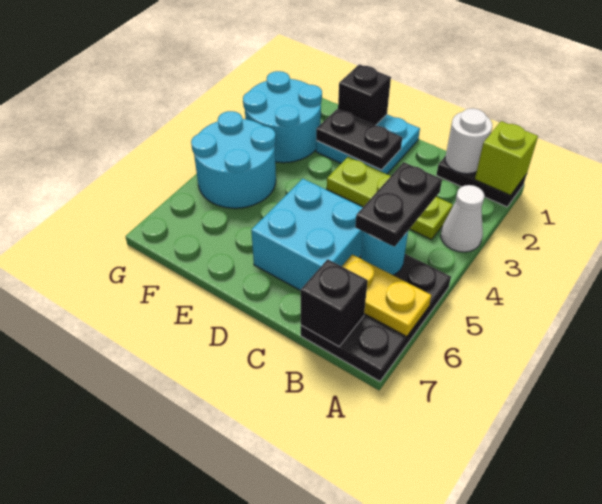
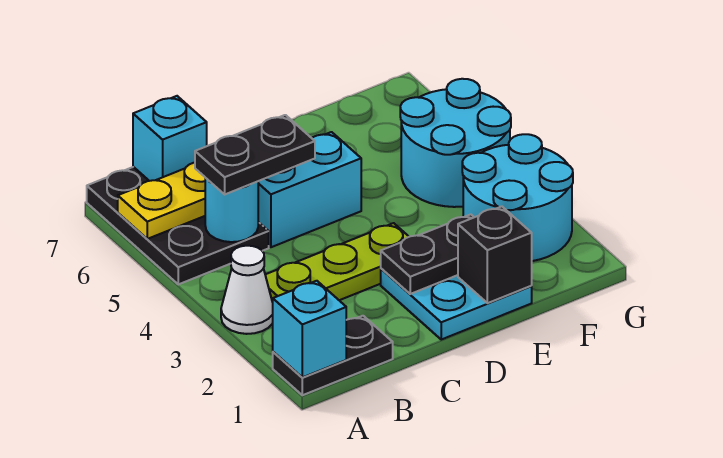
lime 1x1 brick [475,121,538,195] -> cyan 1x1 brick [273,281,346,377]
white 1x1 round brick [445,108,492,174] -> none
black 1x2 plate [355,162,442,247] -> black 1x2 plate turned to [195,115,315,194]
black 1x1 brick [301,259,368,347] -> cyan 1x1 brick [133,96,207,181]
cyan 2x2 brick [251,179,363,291] -> cyan 1x2 brick [258,132,361,247]

